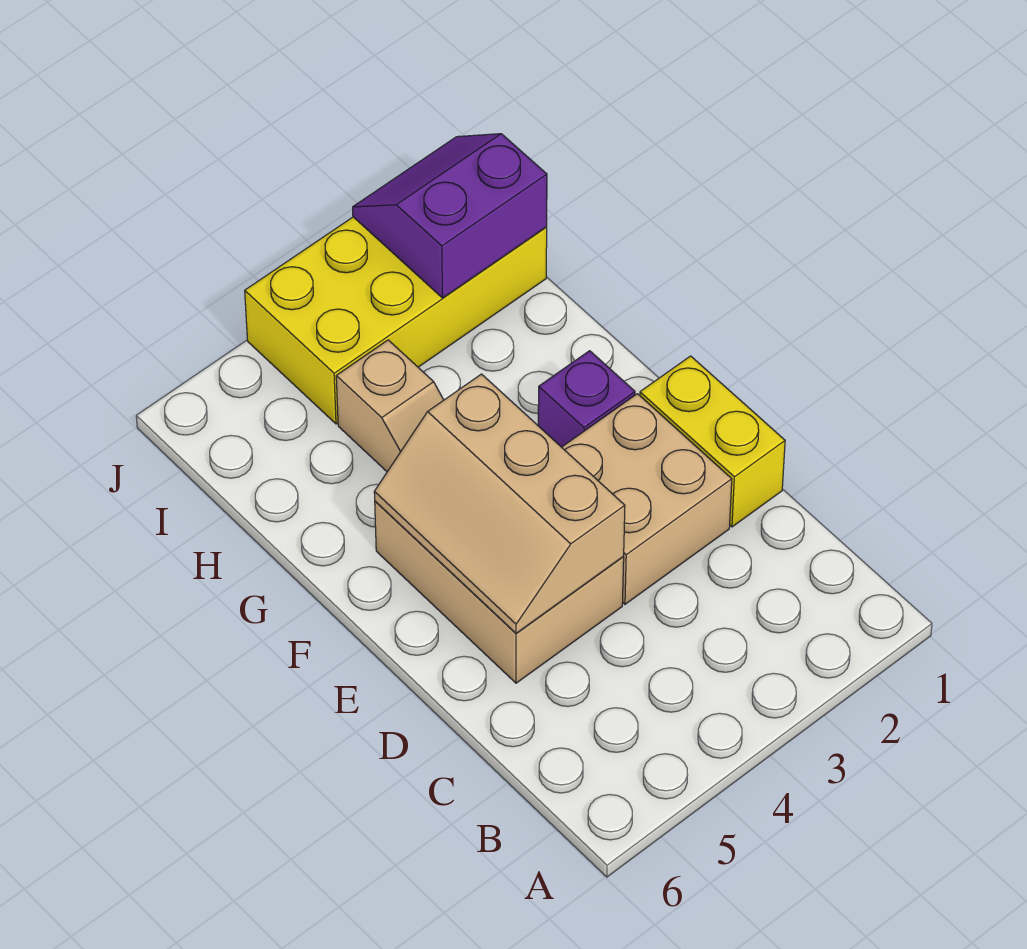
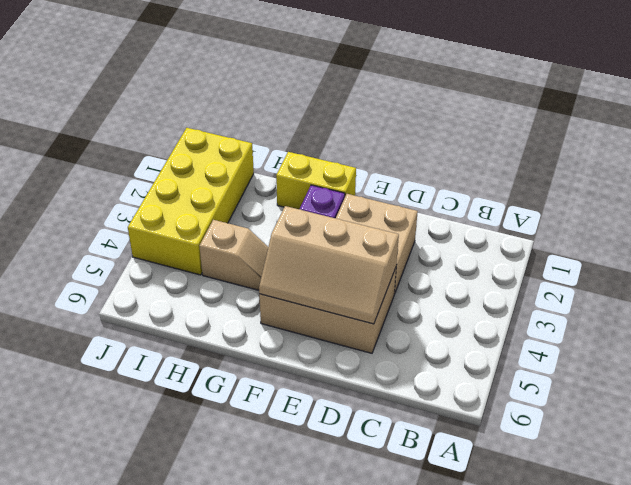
yellow 1x2 brick [640,356,785,527] -> yellow 1x2 brick moved to [276,152,356,209]
purple 2x2 slope [353,134,547,298] -> none

